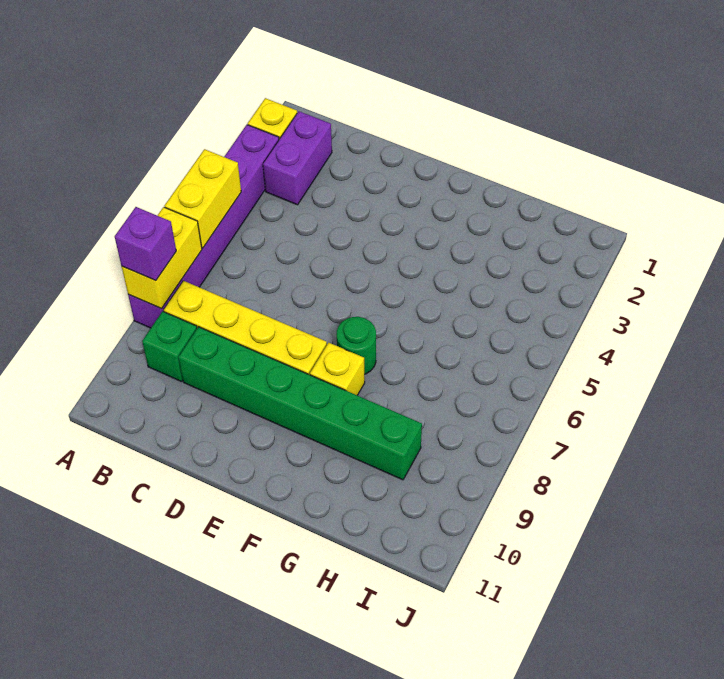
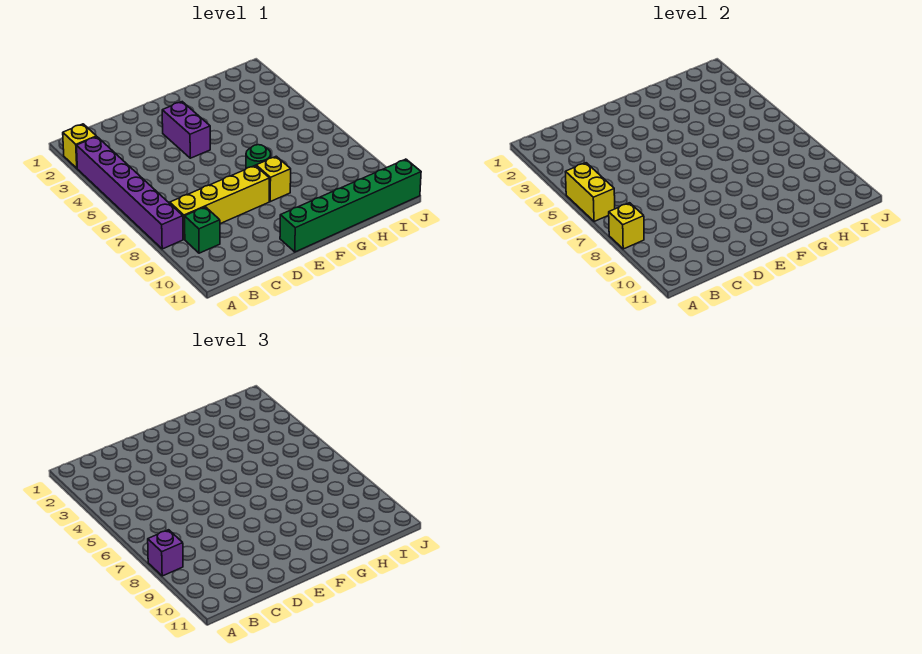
yellow 1x2 brick [122,207,202,309] -> yellow 1x1 brick [609,203,644,249]
purple 1x2 brick [263,111,332,205] -> purple 1x2 brick moved to [162,102,210,158]
green 1x6 brick [178,327,422,480] -> green 1x6 brick moved to [280,159,421,252]

